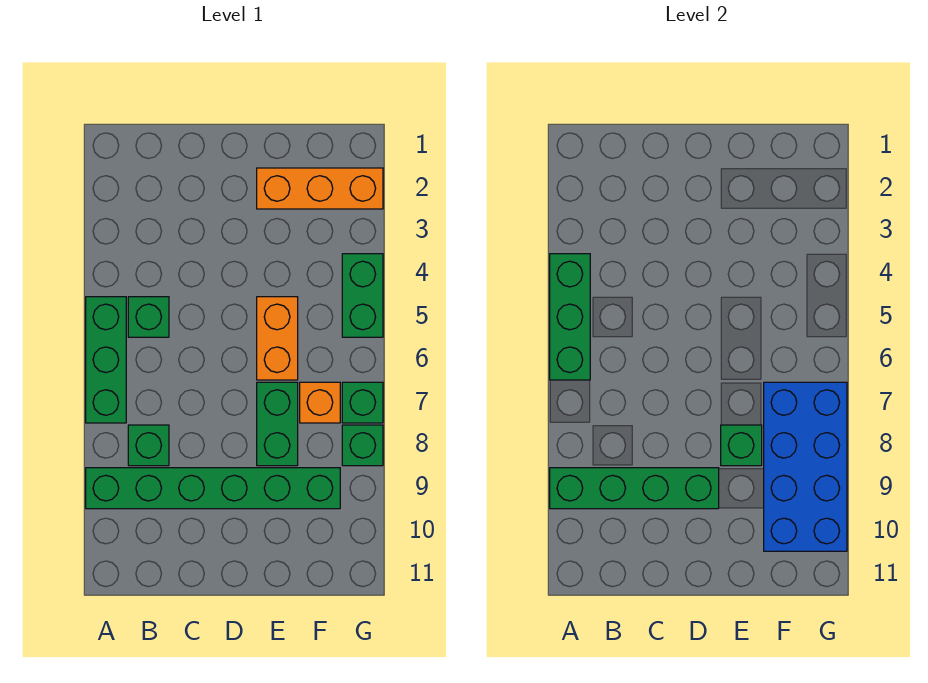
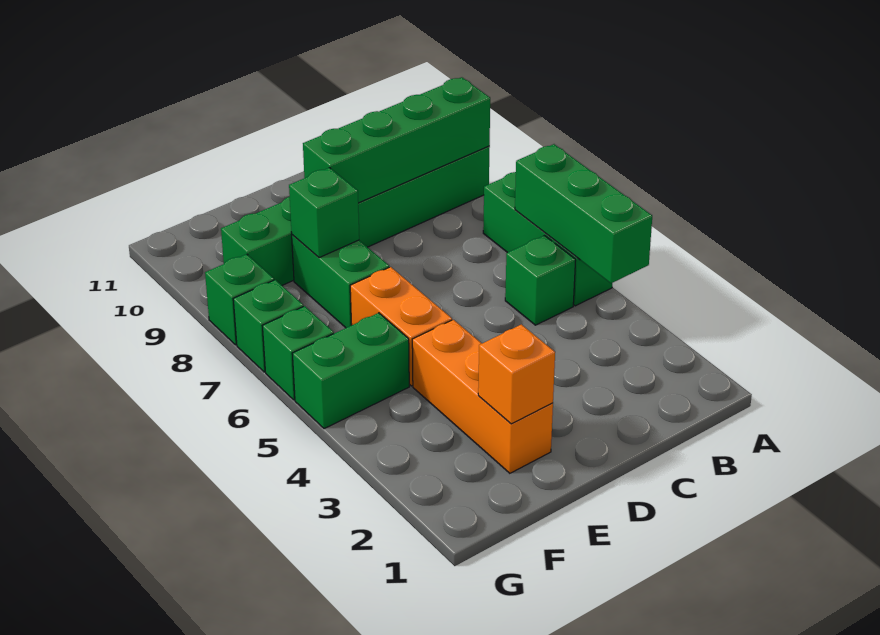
green 1x1 brick [128,425,169,466] -> green 1x1 brick moved to [263,306,334,400]
orange 1x3 brick [257,168,383,209] -> orange 1x3 brick turned to [412,320,553,473]
orange 1x1 brick [300,382,340,423] -> orange 1x1 brick moved to [478,325,555,424]
blue 2x4 brick [764,382,847,551] -> none
green 1x2 brick [342,254,383,337] -> green 1x2 brick turned to [292,313,409,429]

